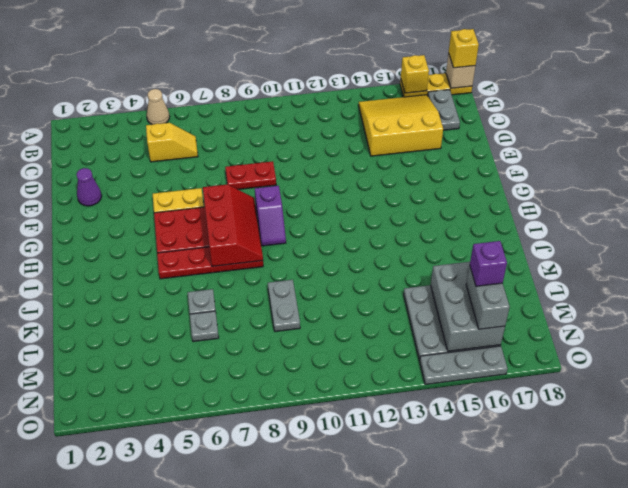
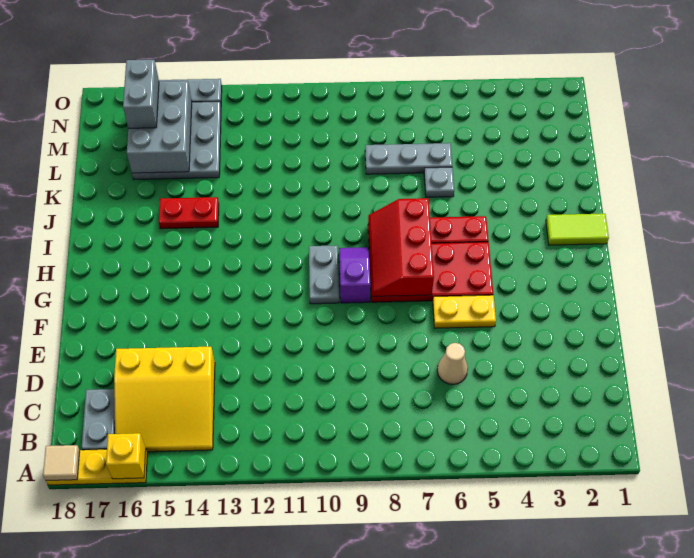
tan 1x1 cone [147,89,170,125] -> tan 1x1 cone moved to [437,343,468,384]
tan 1x1 brick [446,53,475,88] -> tan 1x1 tile [43,445,80,480]
yellow 1x1 brick [449,29,479,68] -> none
yellow 1x2 slope [146,123,198,162] -> none
purple 1x1 cone [76,168,102,206] -> none
red 1x2 plate [225,161,276,189] -> red 1x2 plate moved to [159,197,219,229]
none -> lime 1x2 tile [546,214,609,245]
grey 1x2 plate [268,280,300,331] -> grey 1x2 plate moved to [309,245,339,304]
grey 1x1 plate [190,311,219,342] -> grey 1x3 plate [365,143,452,174]
purple 1x1 brick [470,241,507,286] -> none

